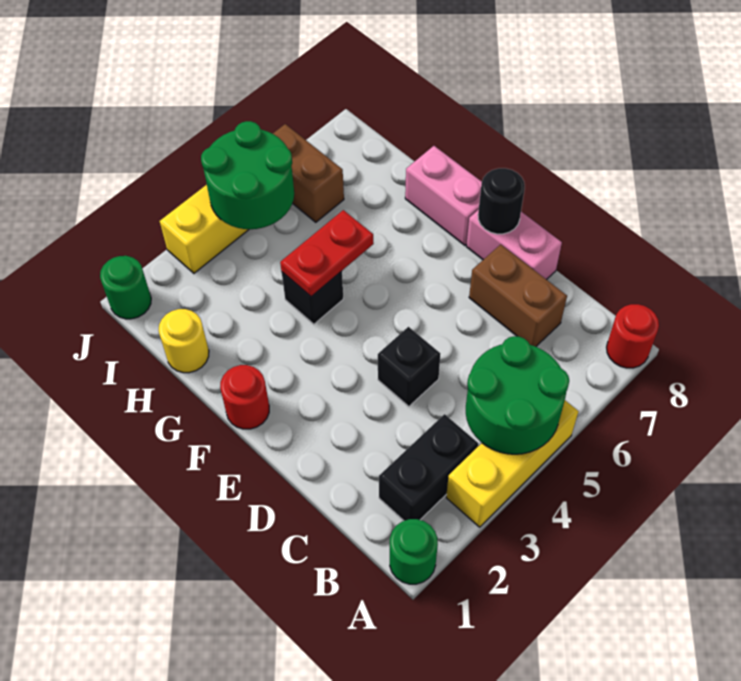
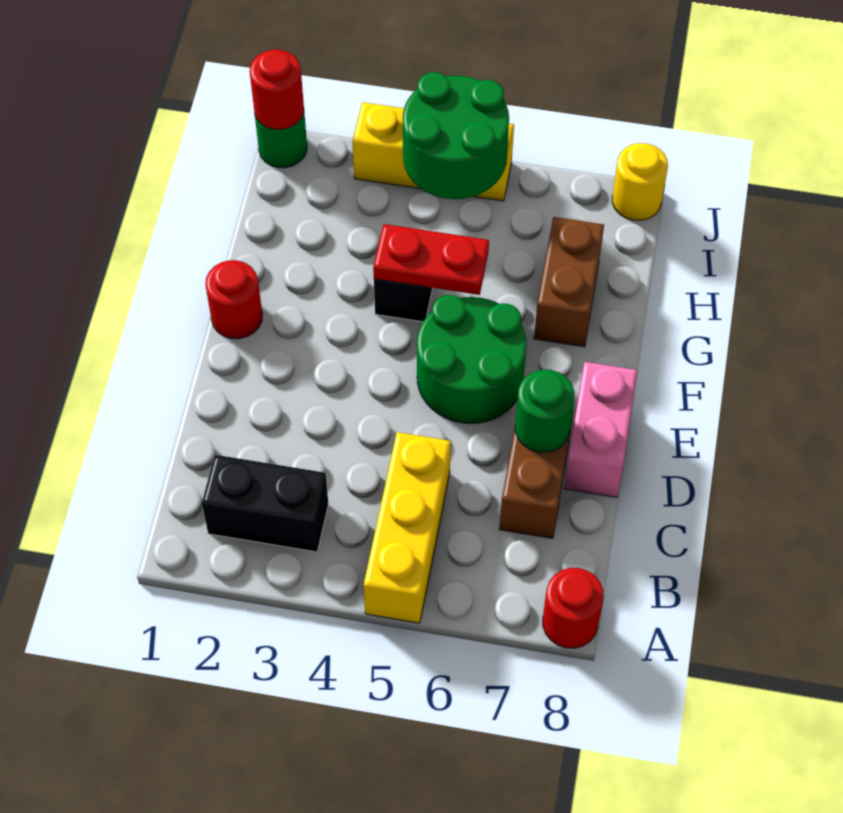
green 1x1 round brick [390,519,438,584] -> green 1x1 round brick moved to [515,370,574,452]
yellow 1x3 brick [446,400,578,527] -> yellow 1x3 brick turned to [363,432,451,623]
green 2x2 round brick [466,336,569,454] -> green 2x2 round brick moved to [417,295,527,424]
black 1x1 brick [378,327,440,406] -> none
black 1x1 round brick [478,168,525,234] -> none
pink 1x2 brick [405,146,482,245] -> none
yellow 1x1 round brick [158,309,209,373] -> yellow 1x1 round brick moved to [612,143,668,220]
brown 1x2 brick [273,124,344,222] -> brown 1x2 brick moved to [534,217,604,347]
none -> red 1x1 round brick [250,50,304,129]

